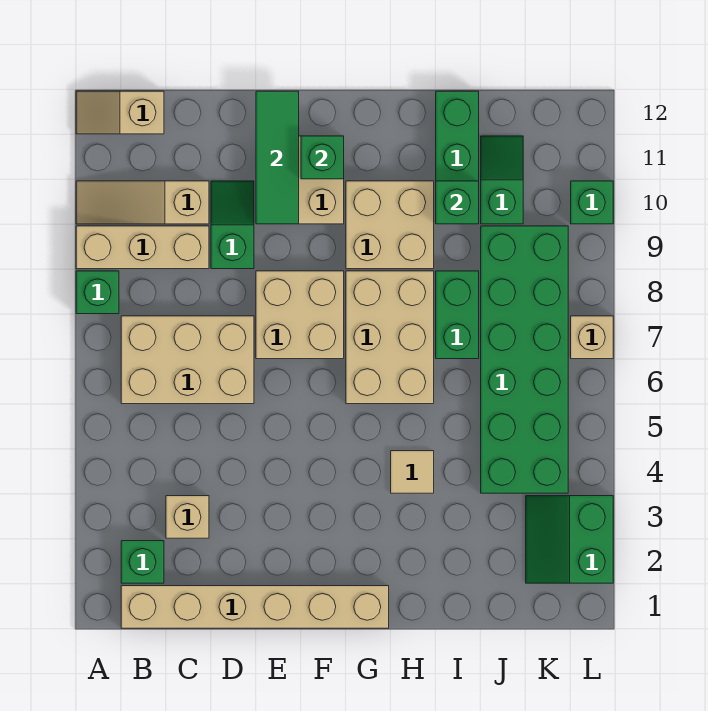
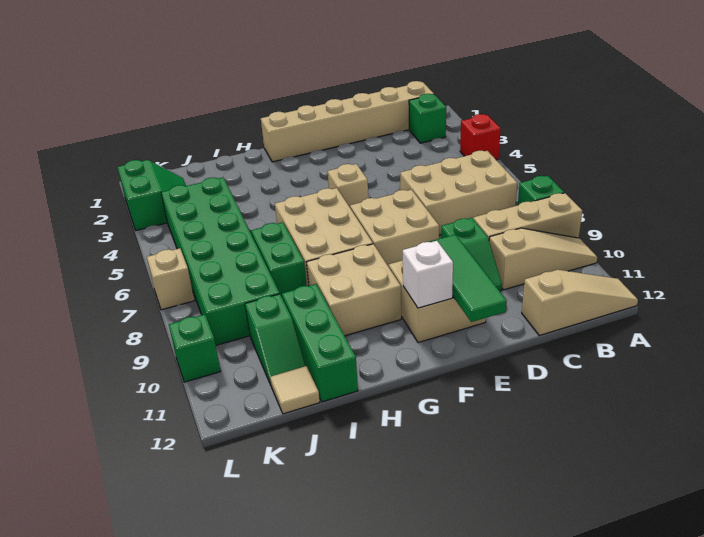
none -> red 1x1 brick [460,114,501,160]
tan 1x2 slope [76,91,164,134] -> tan 1x3 slope [522,270,638,335]
tan 1x1 brick [166,496,209,538] -> tan 1x1 brick moved to [328,164,368,207]
green 1x1 brick [301,136,344,179] -> white 1x1 brick [403,241,453,308]
tan 1x1 tile [391,451,434,493] -> tan 1x1 tile moved to [270,366,320,414]
green 1x1 brick [436,181,479,224] -> none

